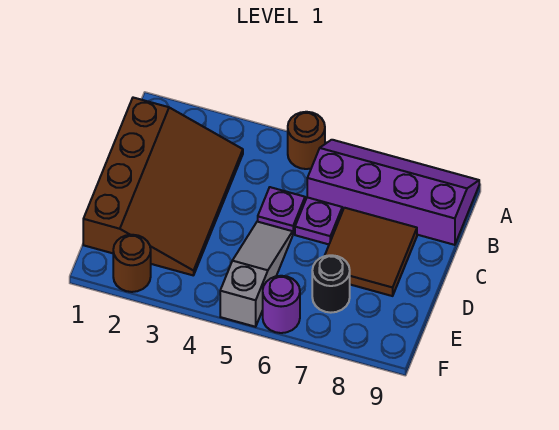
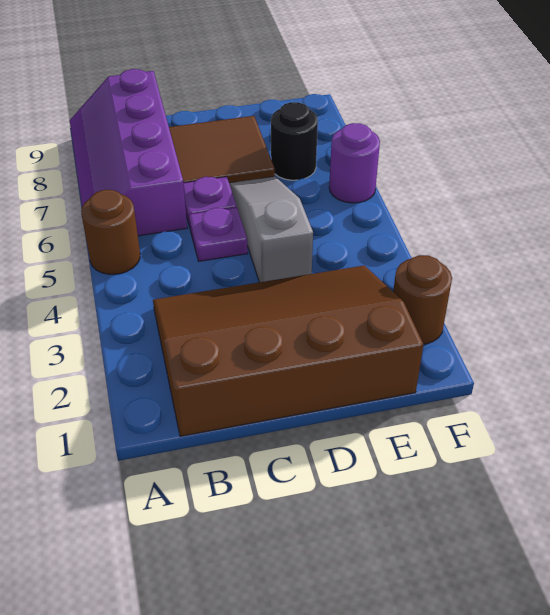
grey 1x3 slope [220,221,293,327] -> grey 1x3 slope turned to [230,177,313,282]

